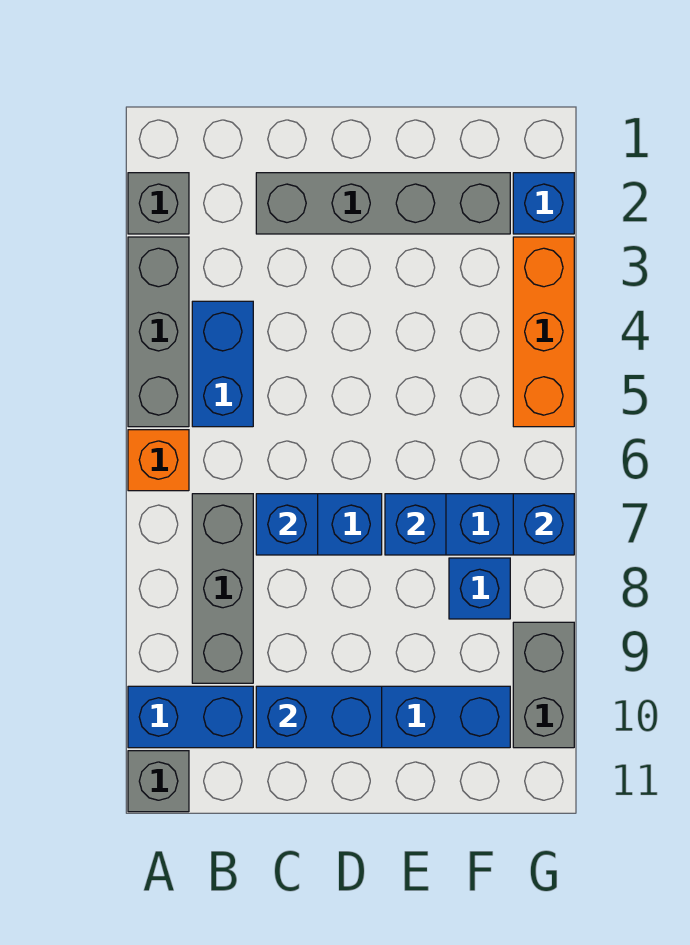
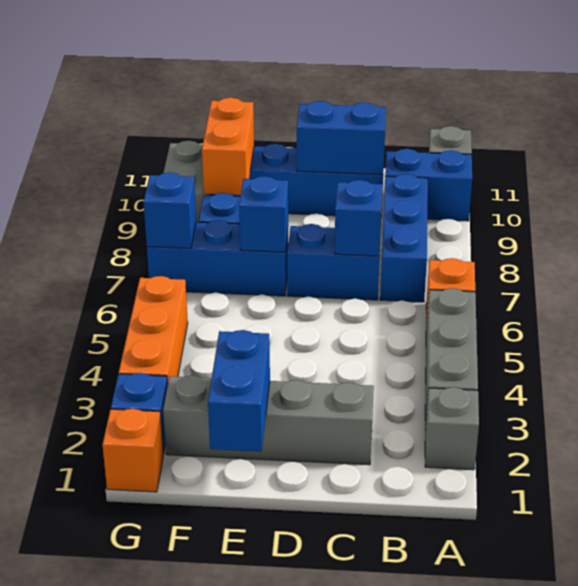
blue 1x2 brick [192,301,253,427] -> blue 1x2 brick moved to [208,330,270,452]
grey 1x3 brick [192,494,253,683] -> blue 1x3 brick [380,174,428,302]
none -> orange 1x2 brick [202,98,254,195]
none -> orange 1x1 brick [102,409,163,492]

